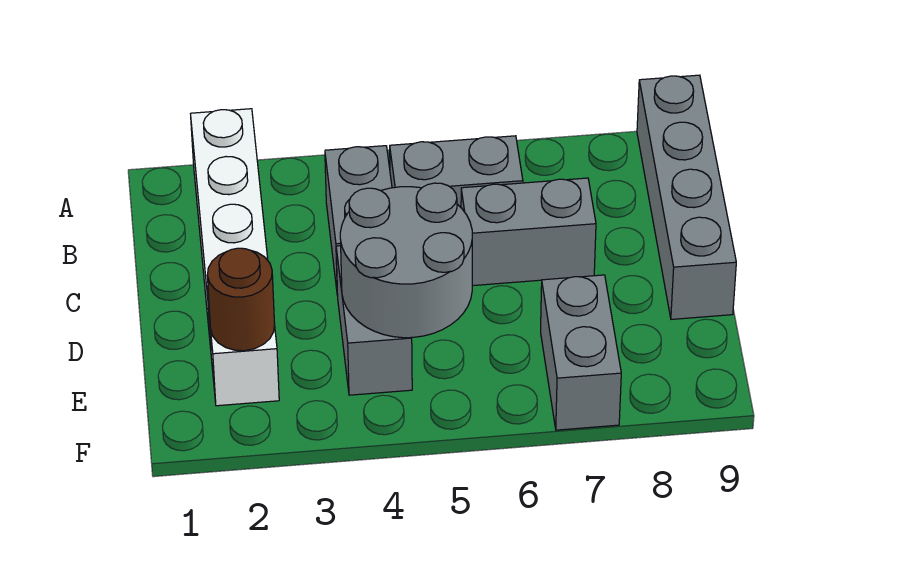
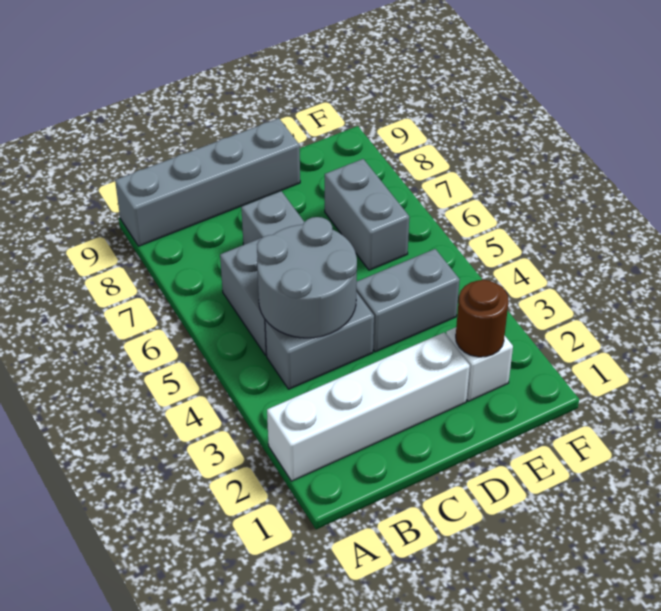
grey 2x2 round brick [340,183,472,338] -> grey 2x2 round brick moved to [257,217,357,338]
grey 1x2 brick [541,275,621,430] -> grey 1x2 brick turned to [325,159,409,270]

